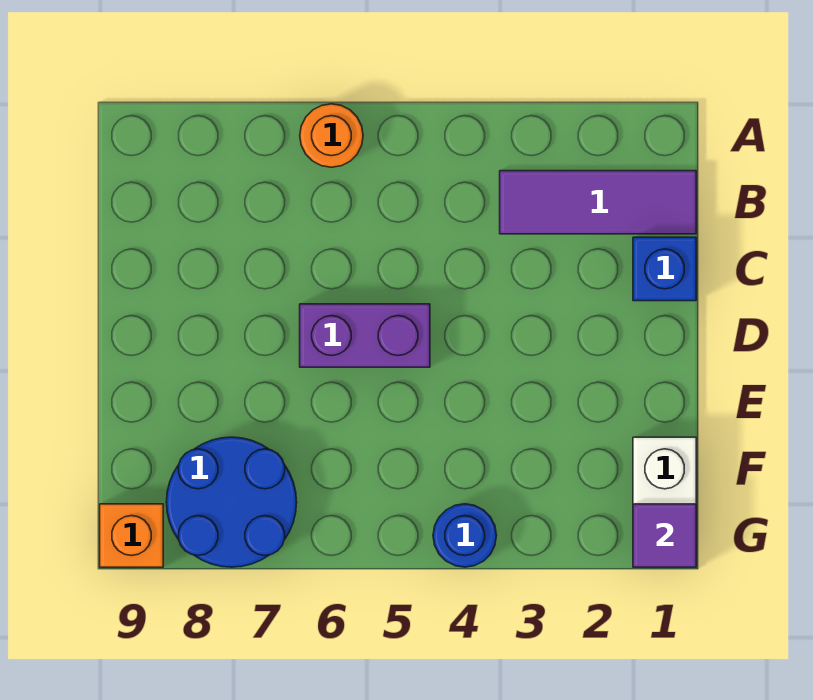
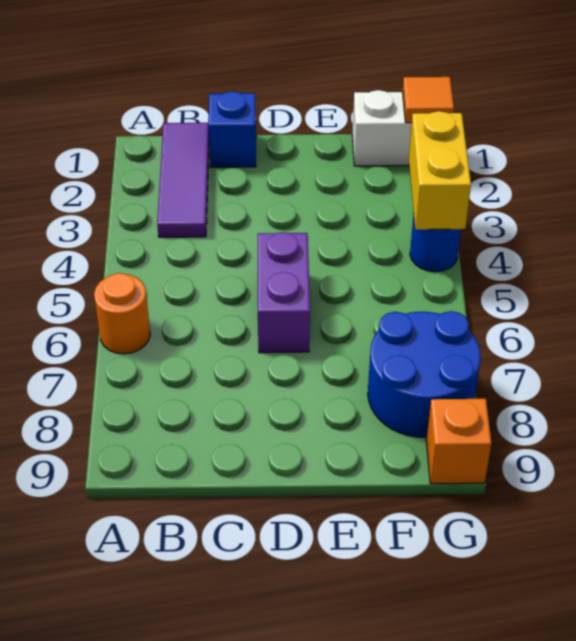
purple 1x1 tile [633,504,696,567] -> orange 1x1 tile [403,77,454,123]
none -> yellow 1x2 brick [409,111,471,230]

